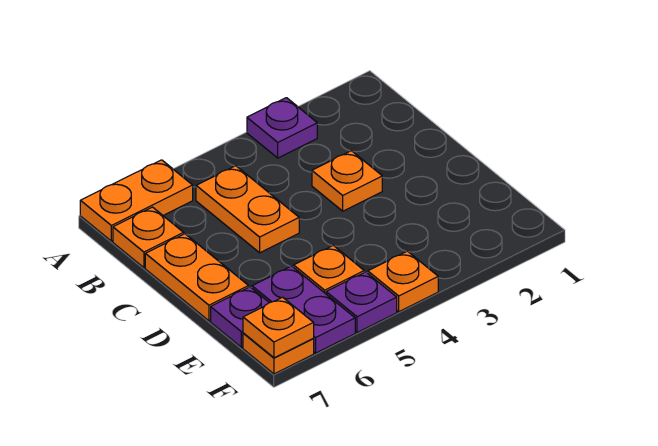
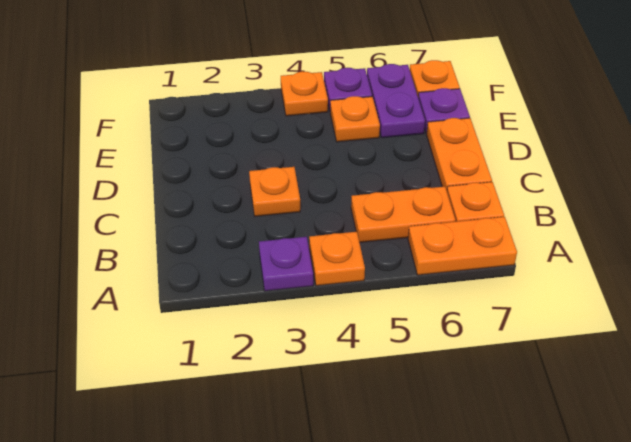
orange 1x2 plate [196,166,299,253] -> orange 1x2 plate turned to [351,187,455,243]
orange 1x1 plate [243,297,314,358] -> orange 1x1 plate moved to [309,232,365,286]

